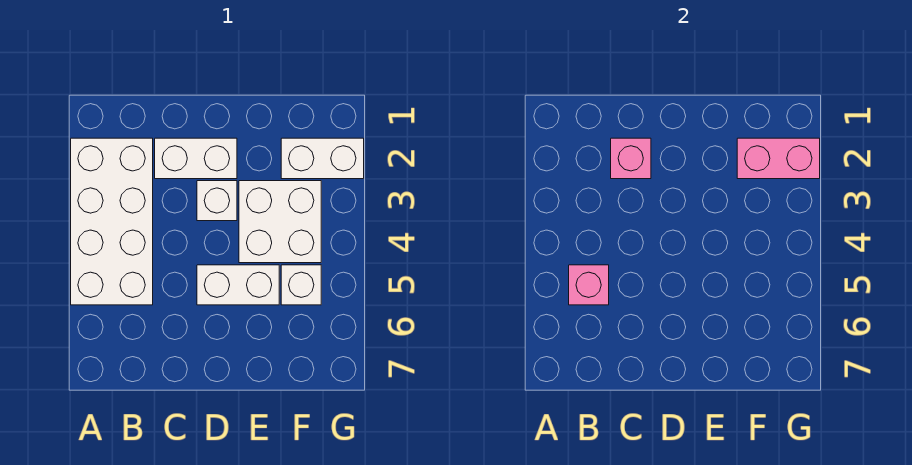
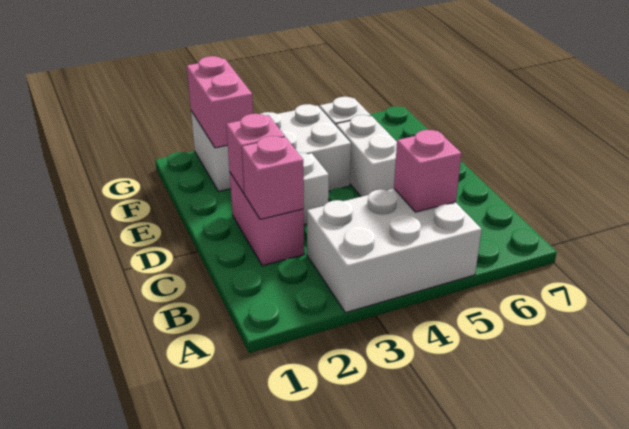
white 2x4 brick [71,138,153,305] -> white 2x3 brick [307,189,482,313]
white 1x2 brick [155,138,237,179] -> pink 1x2 brick [230,173,304,266]
none -> pink 1x1 brick [226,114,285,193]

